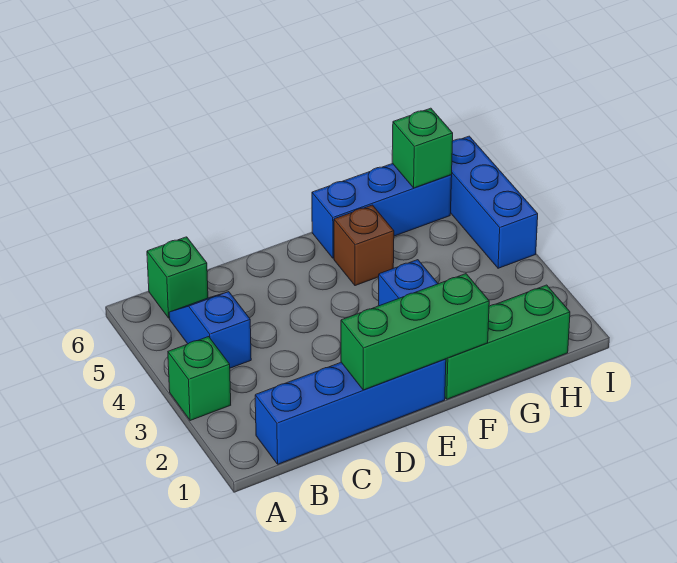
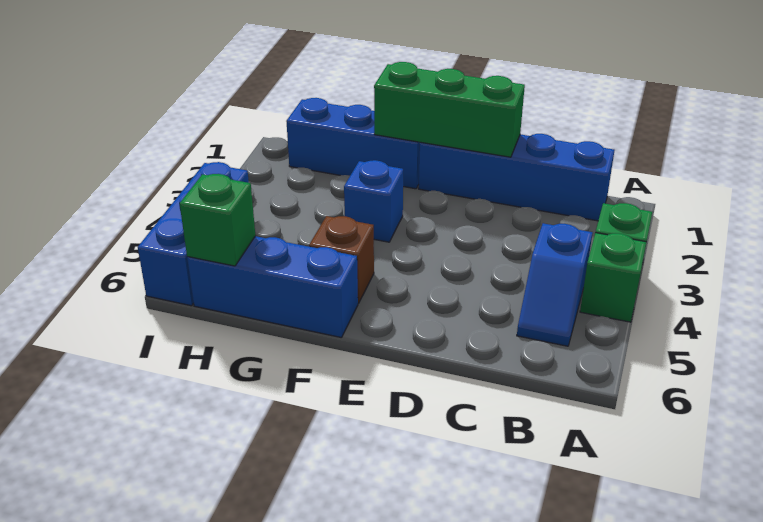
green 1x1 brick [147,237,208,318] -> green 1x1 brick moved to [580,233,646,322]
green 1x3 brick [445,285,570,399] -> blue 1x3 brick [286,98,420,189]

